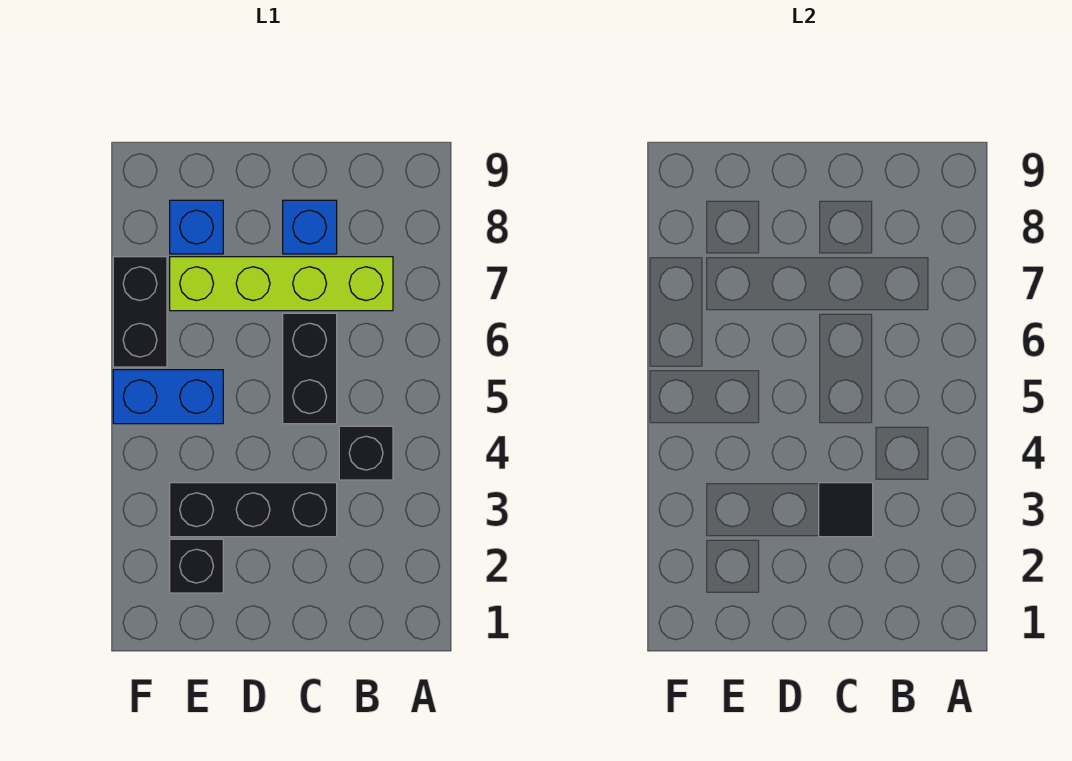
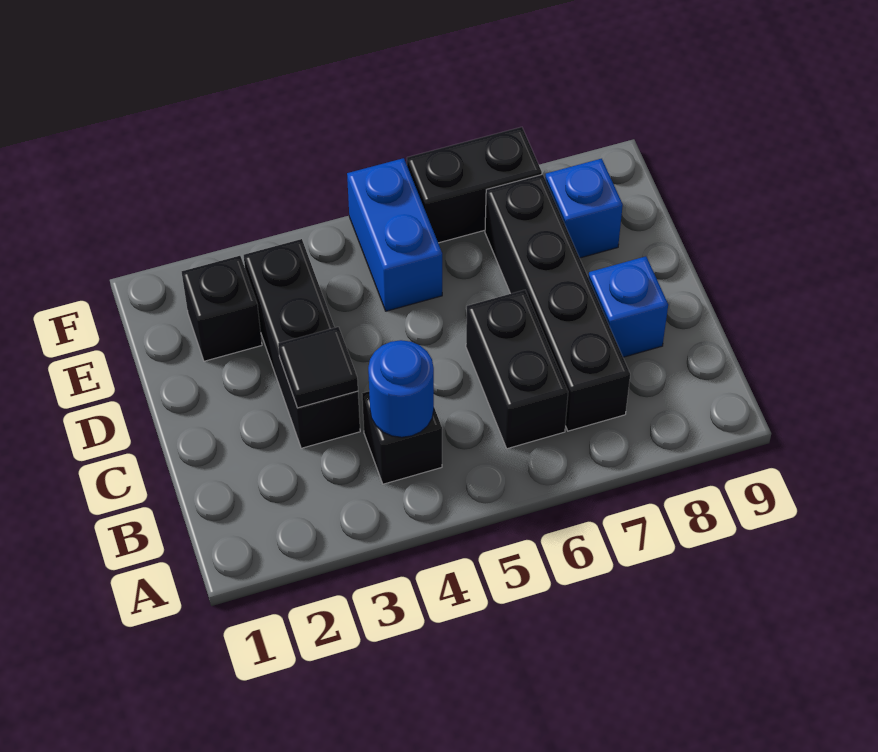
none -> blue 1x1 round brick [368,340,434,437]
lime 1x4 brick [170,257,393,311] -> black 1x4 brick [485,174,630,431]
black 1x2 brick [283,313,337,424] -> black 1x2 brick turned to [466,290,568,449]

